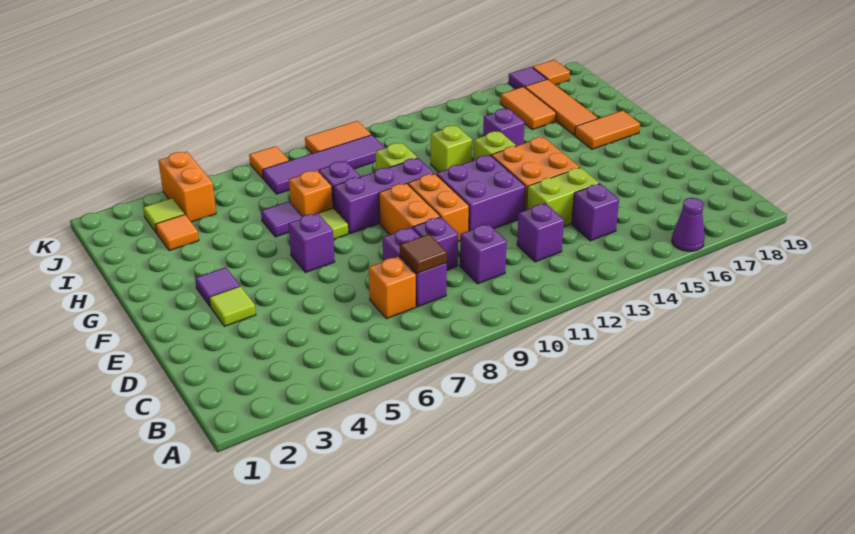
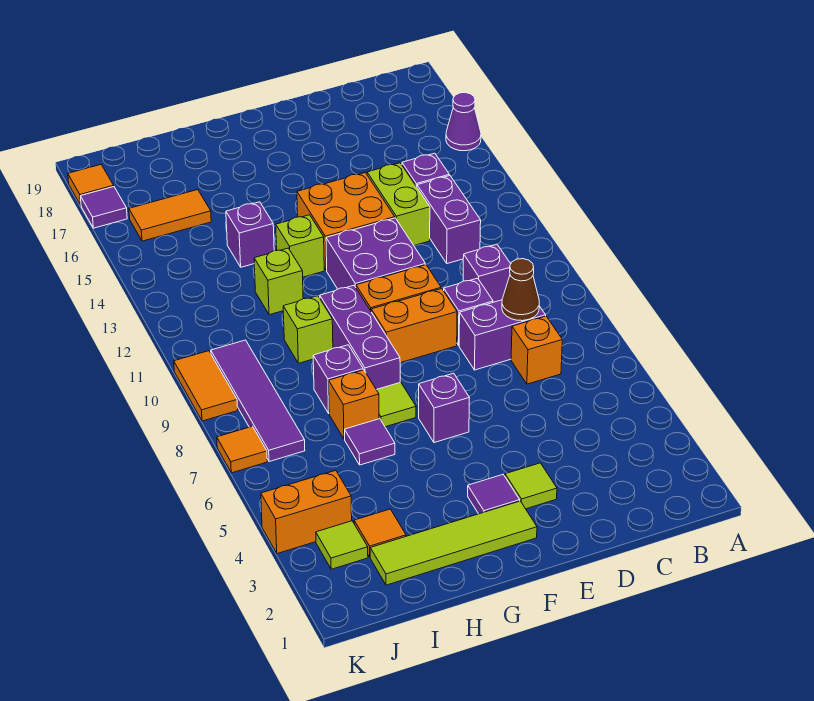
brown 1x1 tile [400,234,447,273] -> brown 1x1 cone [502,259,539,321]
purple 1x1 brick [517,203,564,262] -> purple 1x2 brick [417,176,481,264]
none -> lime 1x4 tile [370,501,537,585]
orange 1x2 tile [575,110,640,149] -> none
orange 1x3 tile [525,79,598,135] -> none

